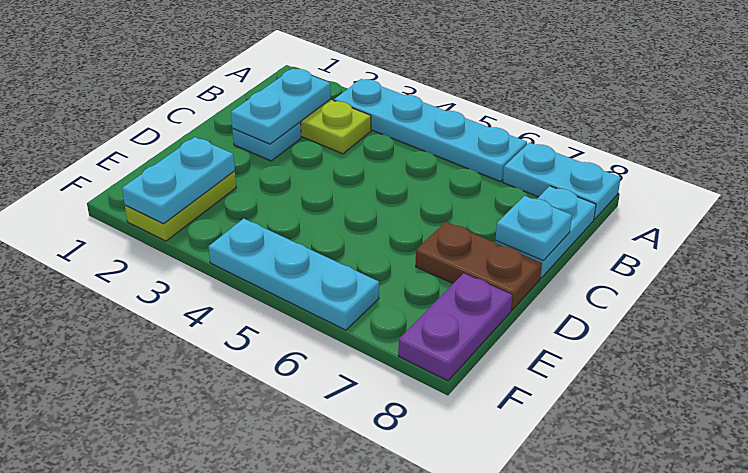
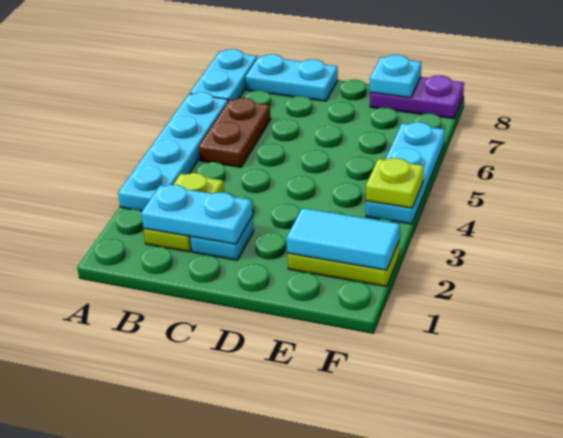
cyan 1x1 plate [496,196,572,260] -> cyan 1x1 plate moved to [370,55,421,98]
brown 1x2 plate [416,222,542,310] -> brown 1x2 plate moved to [199,98,271,167]
cyan 1x2 plate [122,137,235,224] -> cyan 1x2 tile [287,208,400,270]
none -> lime 1x1 plate [366,158,424,208]

